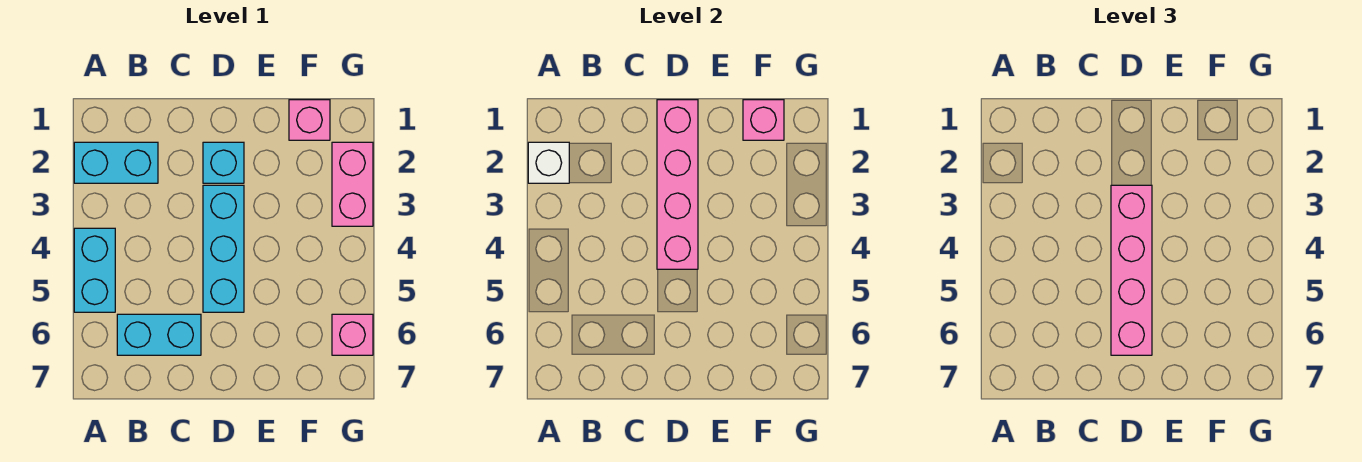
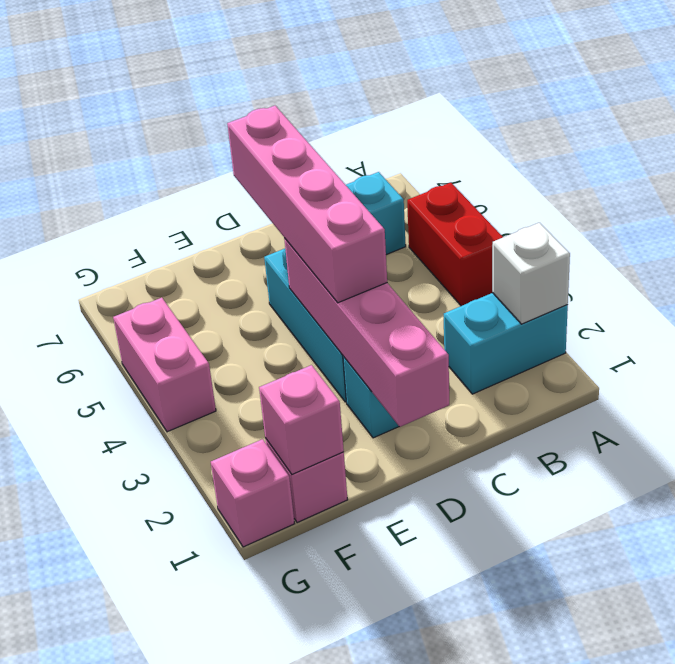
cyan 1x2 brick [74,228,115,312] -> red 1x2 brick [407,183,503,306]
pink 1x2 brick [332,142,373,226] -> pink 1x2 brick moved to [113,298,216,432]
pink 1x1 brick [332,314,373,355] -> pink 1x1 brick moved to [211,439,295,547]

